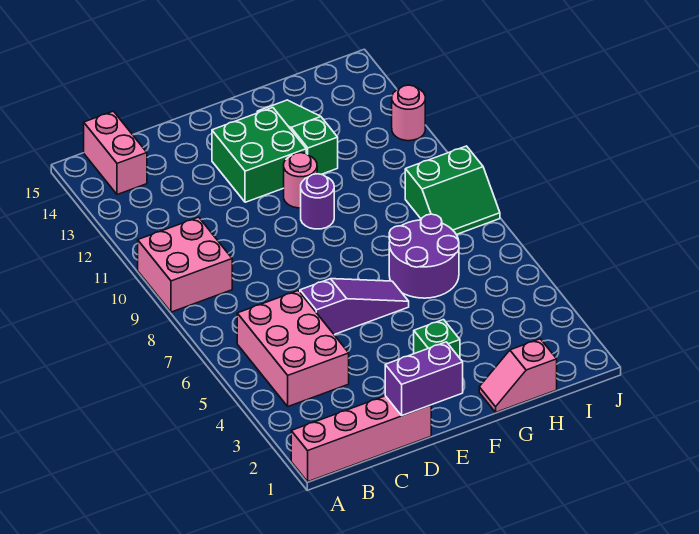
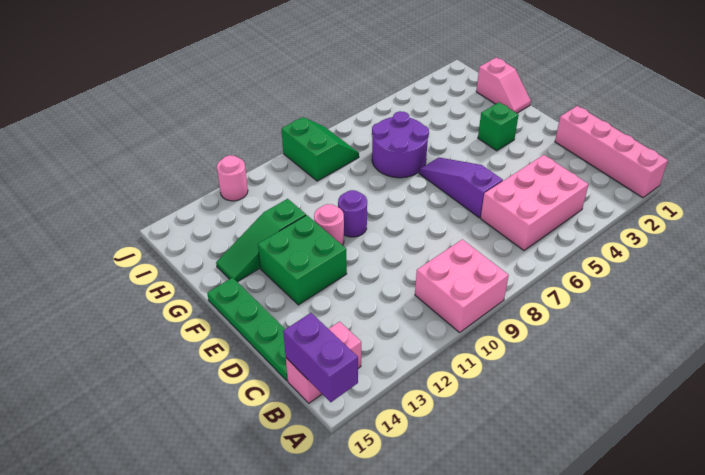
none -> green 1x4 plate [207,278,288,381]
purple 1x2 brick [385,342,463,416] -> purple 1x2 brick moved to [283,313,358,402]

